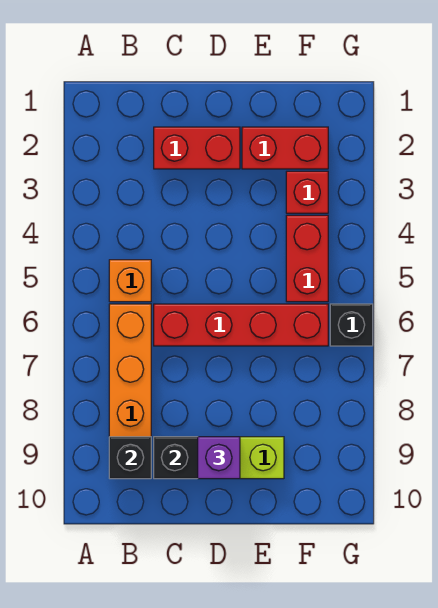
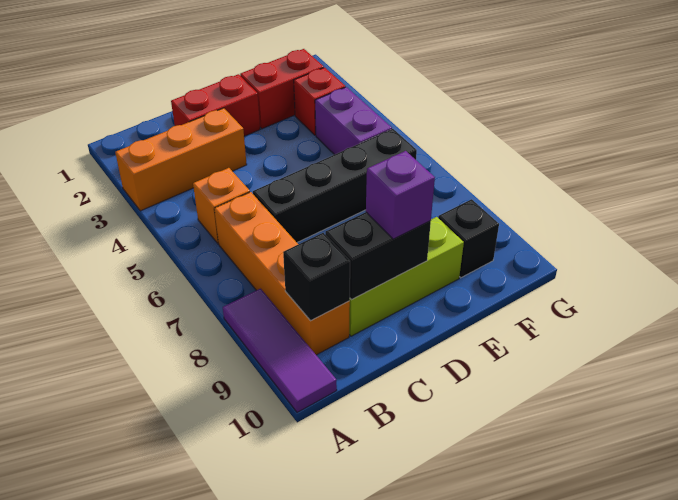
none -> orange 1x3 brick [115,108,247,211]
none -> purple 1x3 tile [223,289,337,413]
red 1x4 brick [154,304,328,346] -> black 1x4 brick [253,129,417,242]
red 1x2 brick [286,215,328,302] -> purple 1x2 brick [315,87,392,155]
black 1x1 brick [330,304,373,346] -> black 1x1 brick moved to [438,199,499,278]

